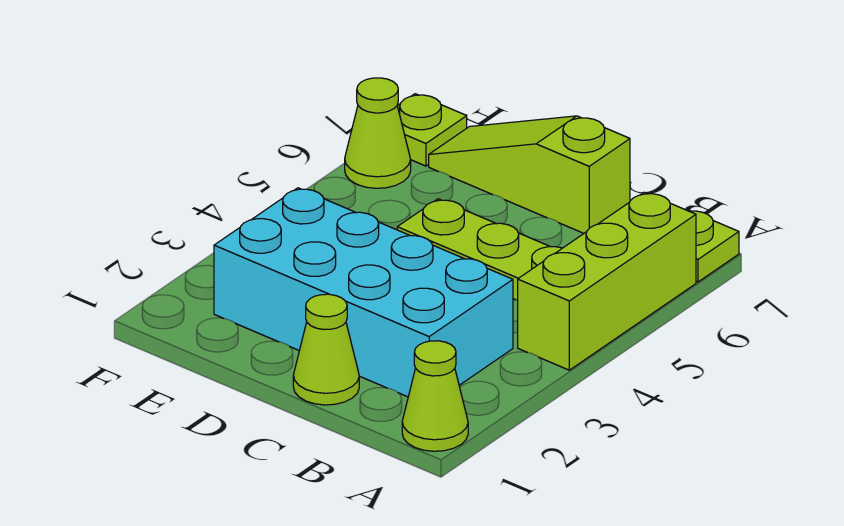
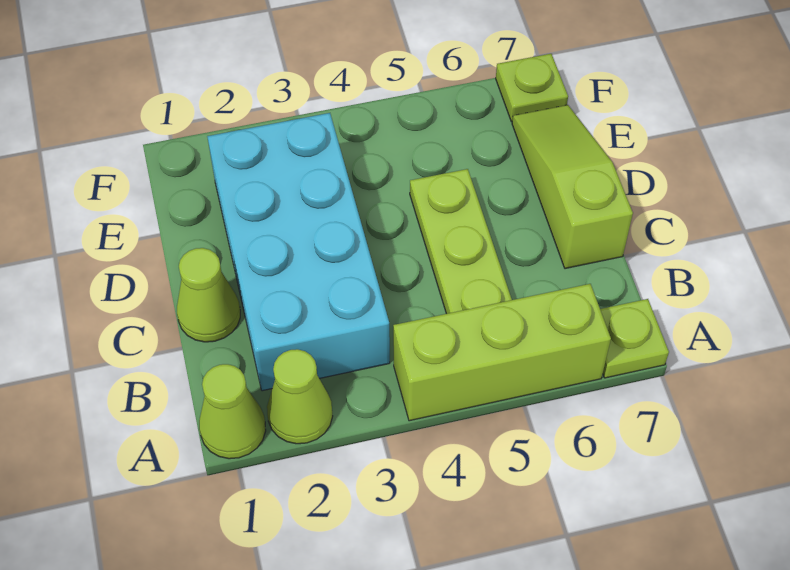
lime 1x1 cone [345,78,411,188] -> lime 1x1 cone moved to [267,349,333,444]

